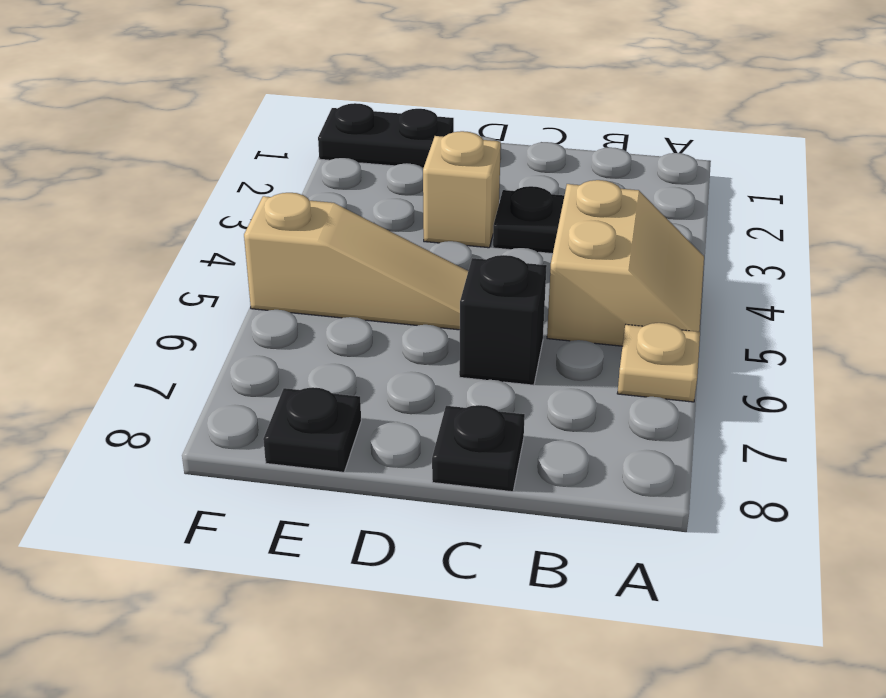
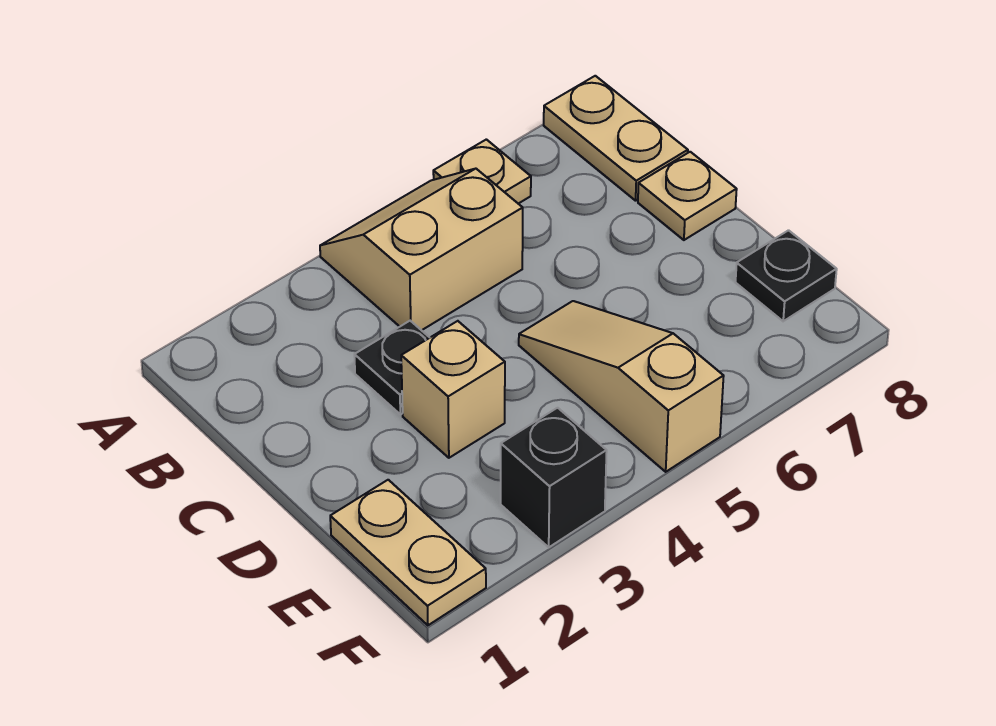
none -> tan 1x2 plate [544,76,688,201]
black 1x1 brick [459,255,547,385] -> black 1x1 brick moved to [501,408,607,547]
black 1x1 plate [432,405,525,492] -> tan 1x1 plate [638,152,737,240]
black 1x2 plate [318,103,454,168] -> tan 1x2 plate [330,480,486,625]

